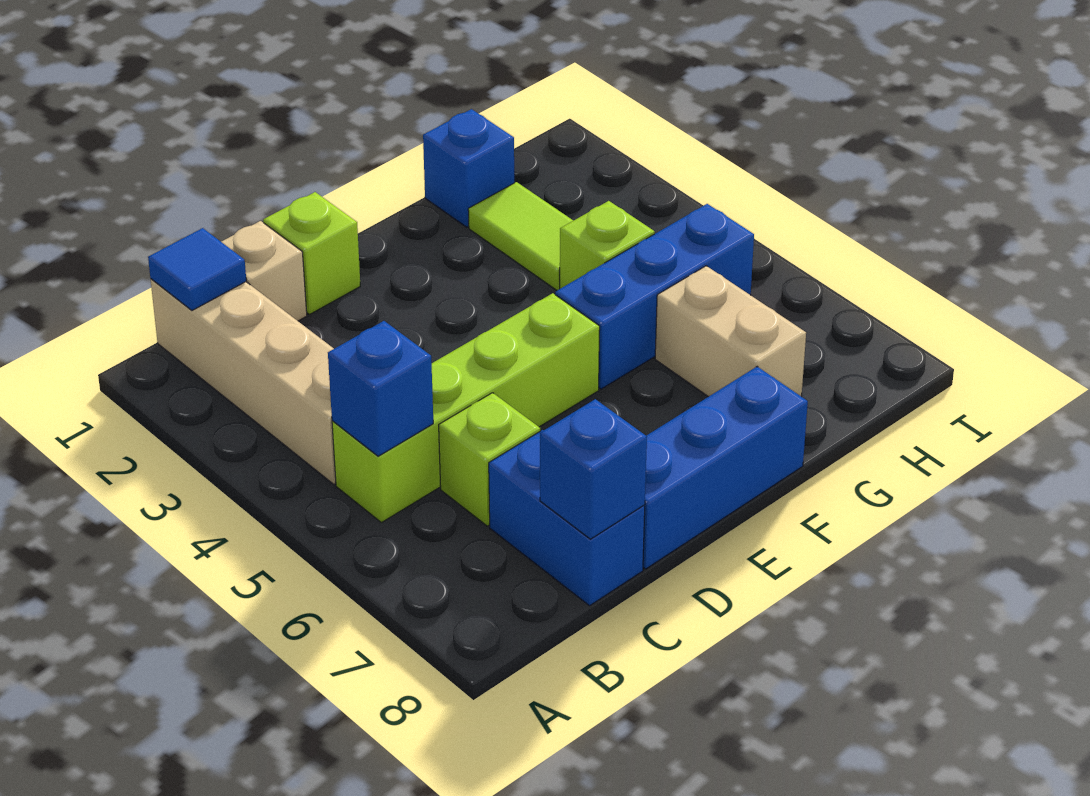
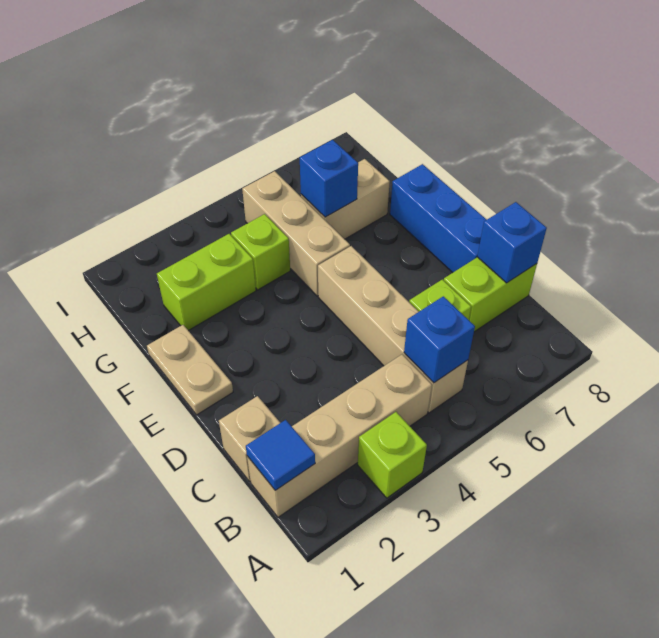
lime 1x4 brick [332,293,600,523] -> tan 1x4 brick [318,246,468,413]
blue 1x2 brick [489,430,645,606] -> lime 1x2 brick [444,257,537,332]
lime 1x1 brick [263,192,360,315] -> lime 1x1 brick moved to [358,412,427,498]
none -> tan 1x2 plate [147,325,233,415]
blue 1x3 brick [555,204,754,389] -> tan 1x3 brick [242,171,350,296]
blue 1x1 brick [423,109,514,227] -> blue 1x1 brick moved to [300,140,358,217]
lime 1x2 tile [468,182,573,290] -> lime 1x2 brick [157,234,256,331]

